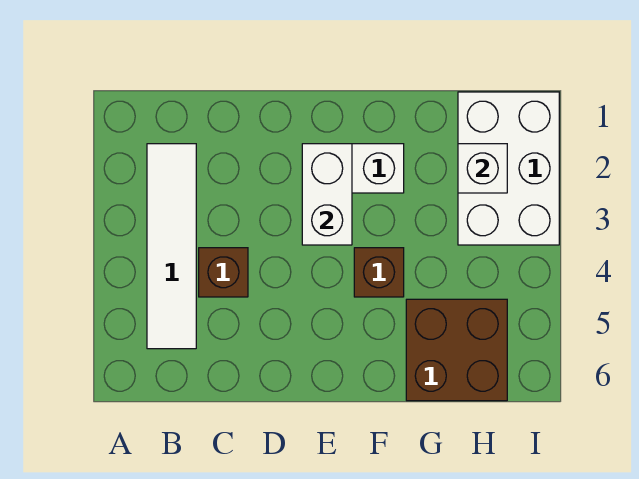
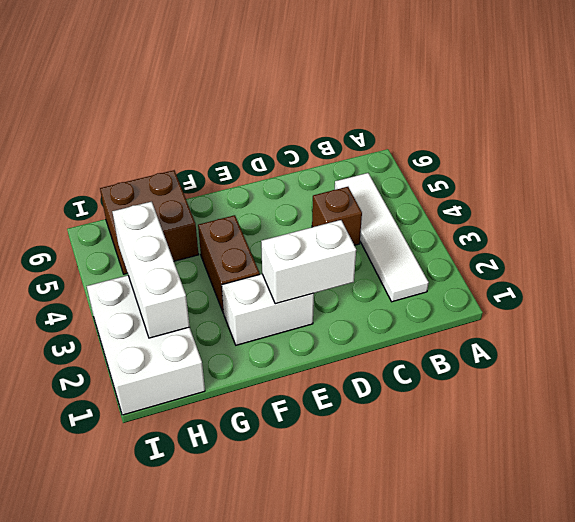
white 1x2 brick [302,144,352,245] -> white 1x2 brick turned to [261,220,356,304]
brown 1x1 brick [354,248,404,297] -> brown 1x2 brick [198,215,260,313]
white 1x1 brick [458,144,507,193] -> white 1x3 brick [112,202,190,338]

